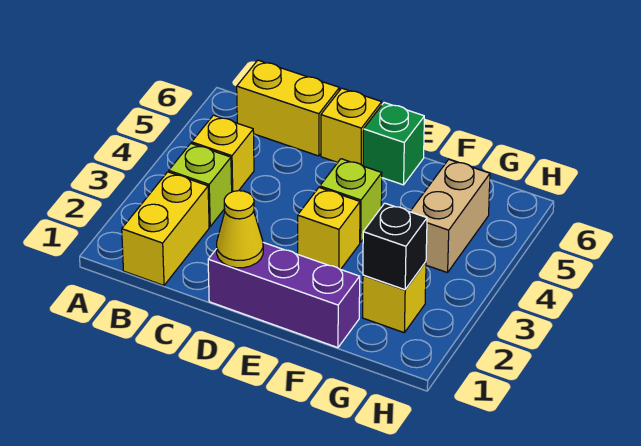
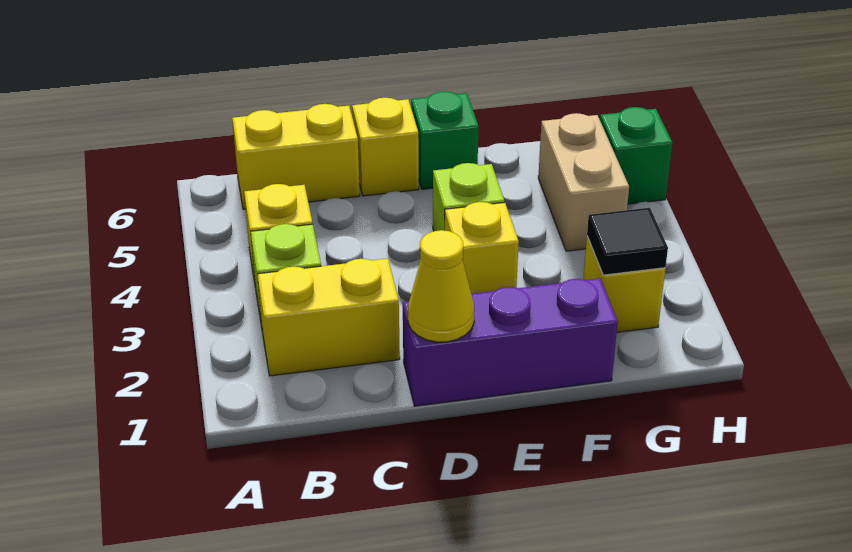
yellow 1x2 brick [122,172,209,285] -> yellow 1x2 brick turned to [257,259,400,376]
black 1x1 brick [363,203,427,290] -> black 1x1 tile [587,208,668,275]
none -> green 1x1 brick [600,107,672,204]

